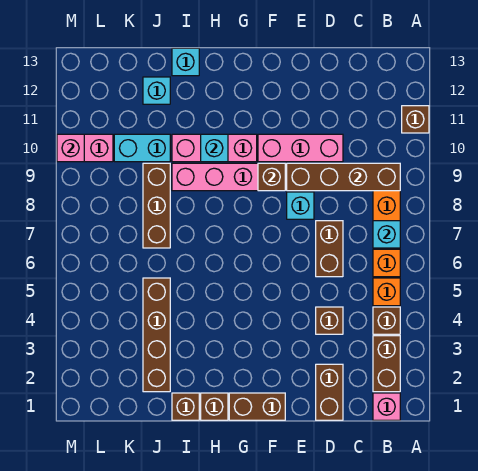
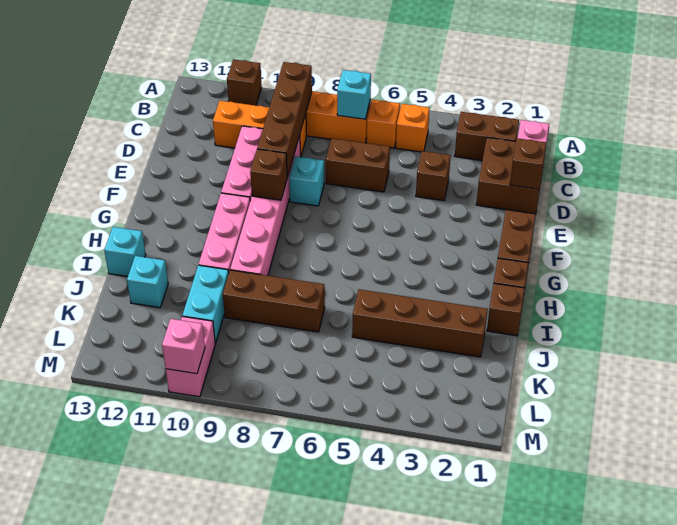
brown 1x1 brick [373,307,400,334] -> brown 1x1 brick moved to [510,138,546,189]
none -> orange 1x3 brick [213,101,307,155]
brown 1x2 brick [316,364,343,420] -> brown 2x2 brick [476,137,539,214]
cyan 1x1 brick [201,134,228,162] -> none

